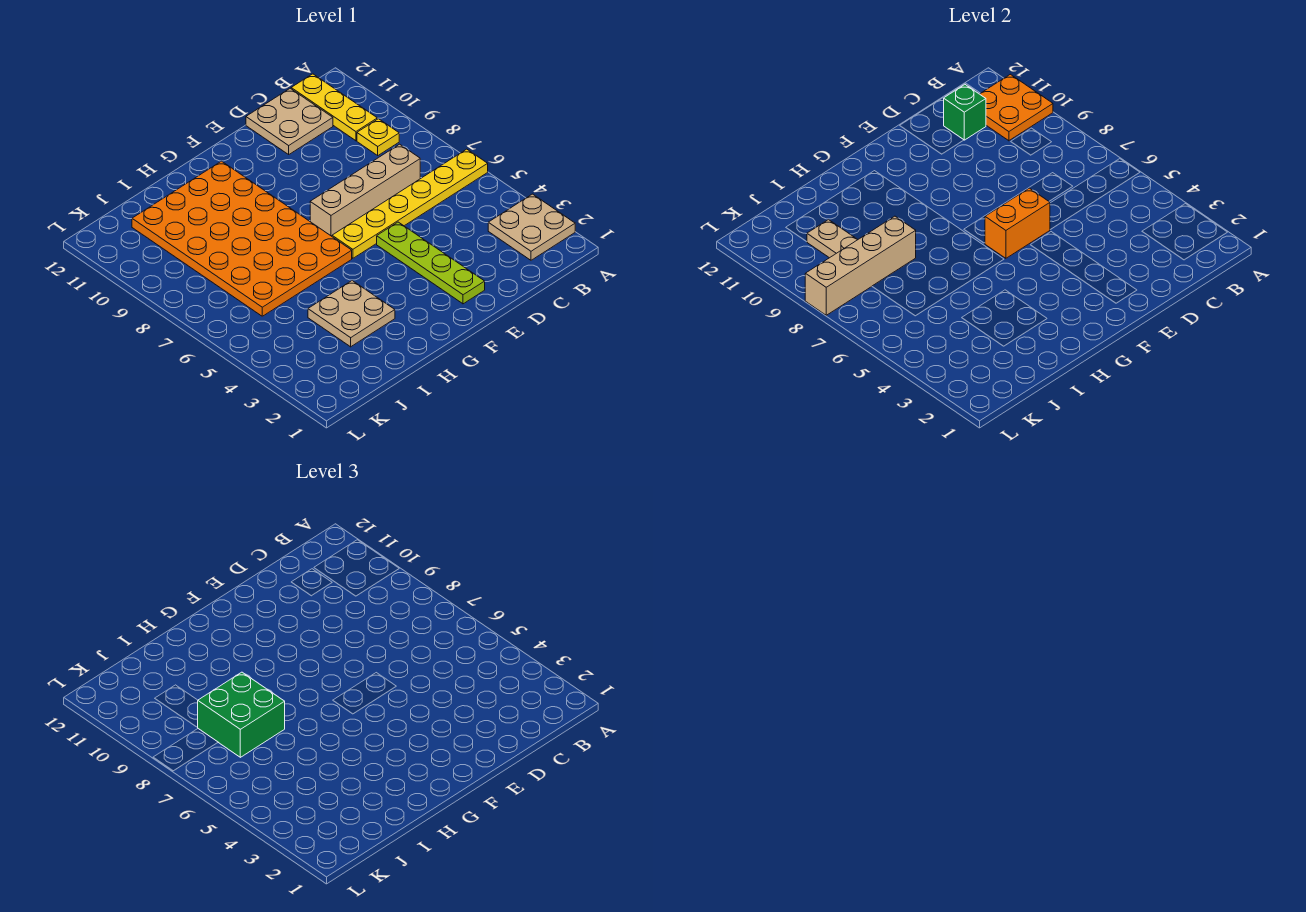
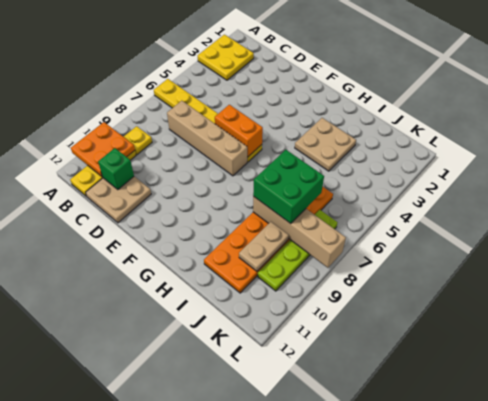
tan 2x2 plate [488,194,575,260] -> yellow 2x2 plate [198,35,254,80]
lime 1x4 plate [377,222,485,304] -> lime 1x4 plate moved to [258,210,338,291]
orange 4x6 plate [132,161,352,316] -> orange 2x6 plate [204,187,333,293]

